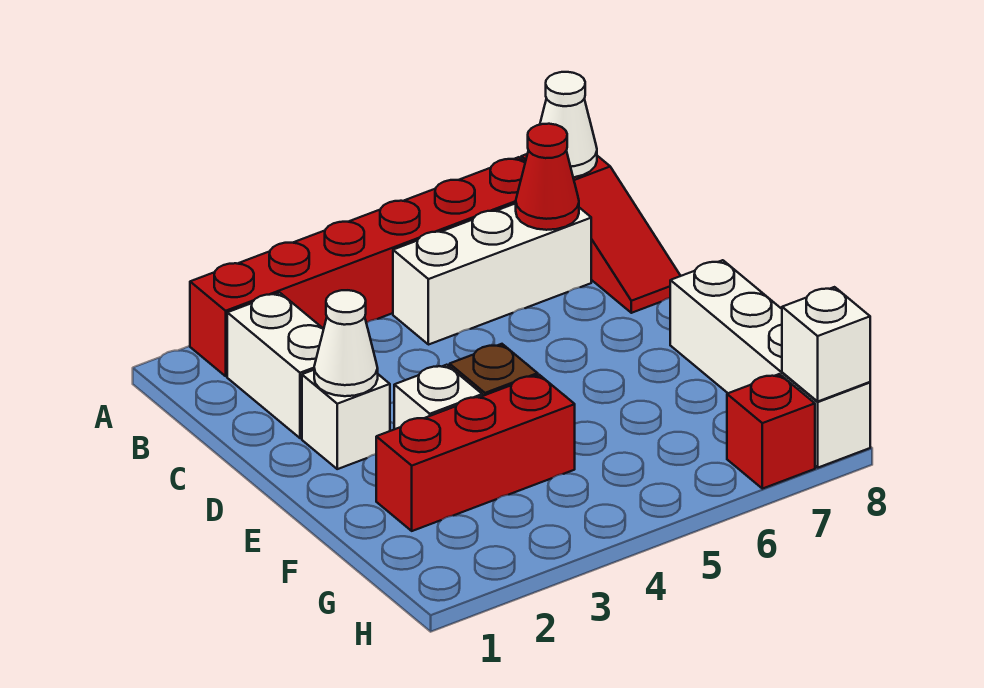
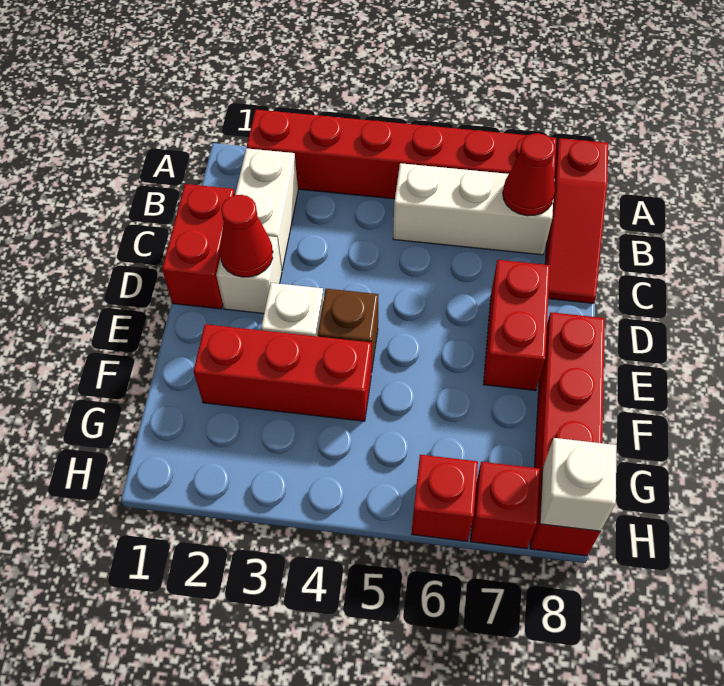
white 1x1 cone [540,72,597,177] -> none
none -> red 1x2 brick [162,184,235,309]
white 1x1 cone [314,290,378,396] -> red 1x1 cone [220,195,273,277]
none -> red 1x2 brick [484,260,550,391]
white 1x4 brick [670,260,870,468] -> red 1x4 brick [530,312,605,556]
none -> red 1x1 brick [411,455,478,541]

